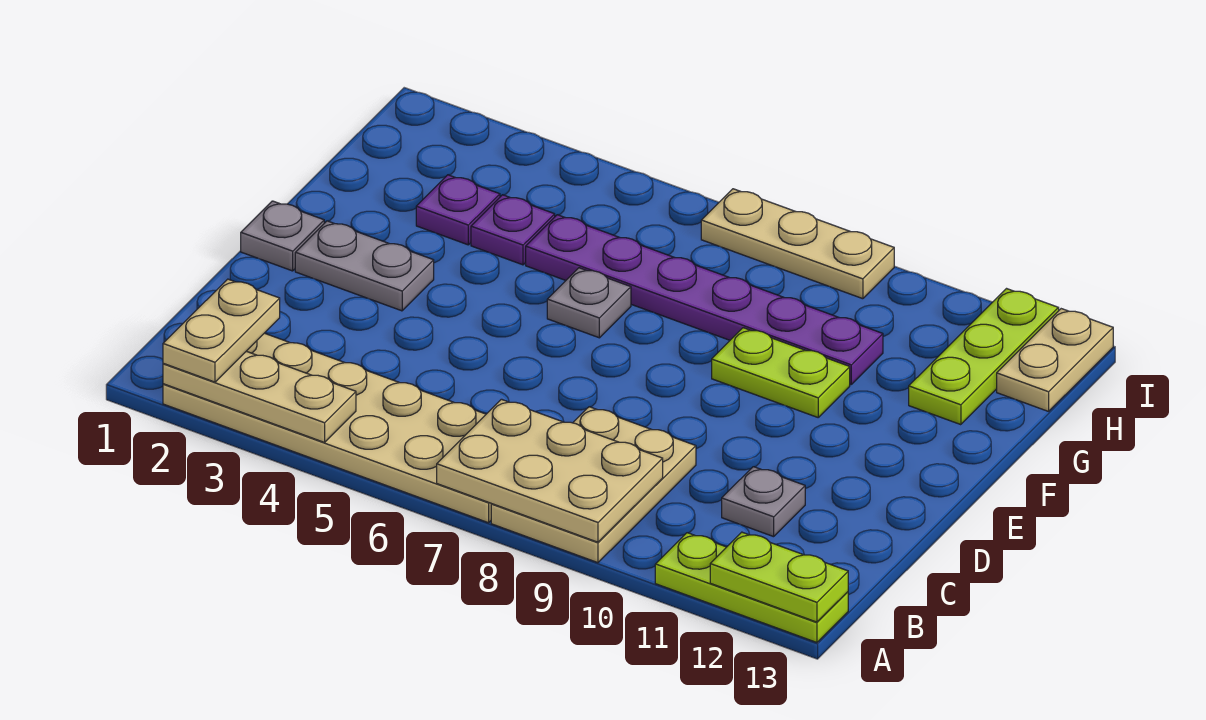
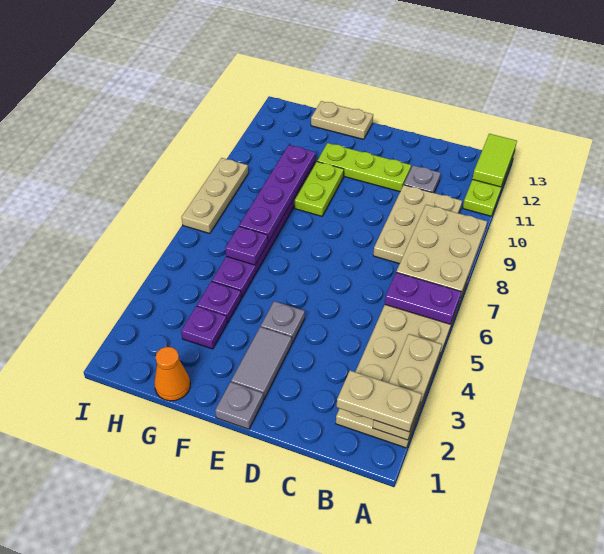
none -> purple 1x2 plate [385,272,461,324]
tan 2x3 plate [491,407,696,563] -> tan 2x3 plate turned to [373,185,462,264]
lime 1x2 plate [710,532,848,622] -> lime 1x2 tile [472,134,517,187]
grey 1x2 plate [295,221,434,311] -> grey 1x2 tile [231,327,292,399]
grey 1x1 plate [547,268,631,338] -> grey 1x1 plate moved to [261,301,305,343]
none -> orange 1x1 cone [155,347,190,401]
none -> purple 1x1 plate [225,226,268,265]
none -> purple 1x4 plate [239,145,316,242]
lime 1x3 plate [909,289,1059,425] -> lime 1x3 plate moved to [317,143,411,192]
tan 1x2 plate [997,309,1113,411] -> tan 1x2 plate moved to [311,101,373,139]

